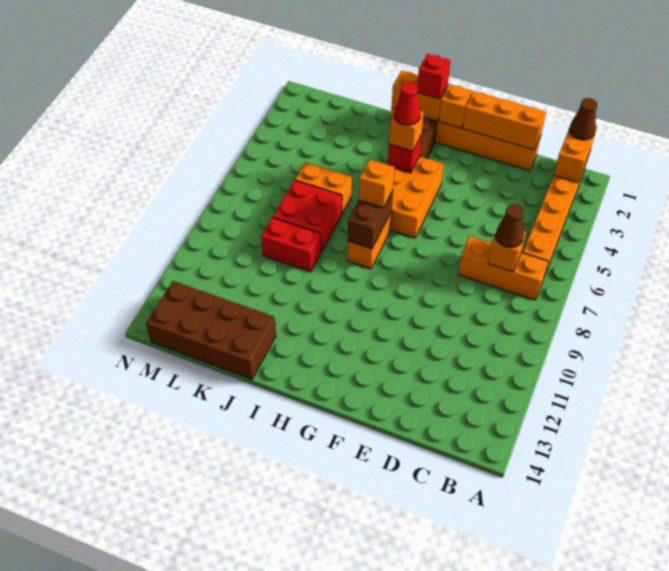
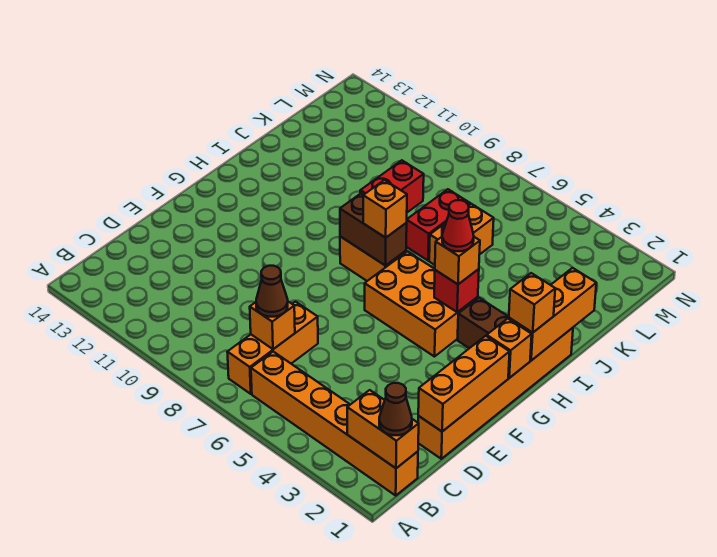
orange 1x2 brick [392,70,448,121] -> orange 1x3 brick [509,268,596,360]
red 1x1 brick [417,54,451,99] -> orange 1x1 brick [509,273,555,333]
red 2x2 brick [273,180,342,252] -> red 1x2 brick [406,189,470,261]
brown 2x4 brick [146,281,276,379] -> none

